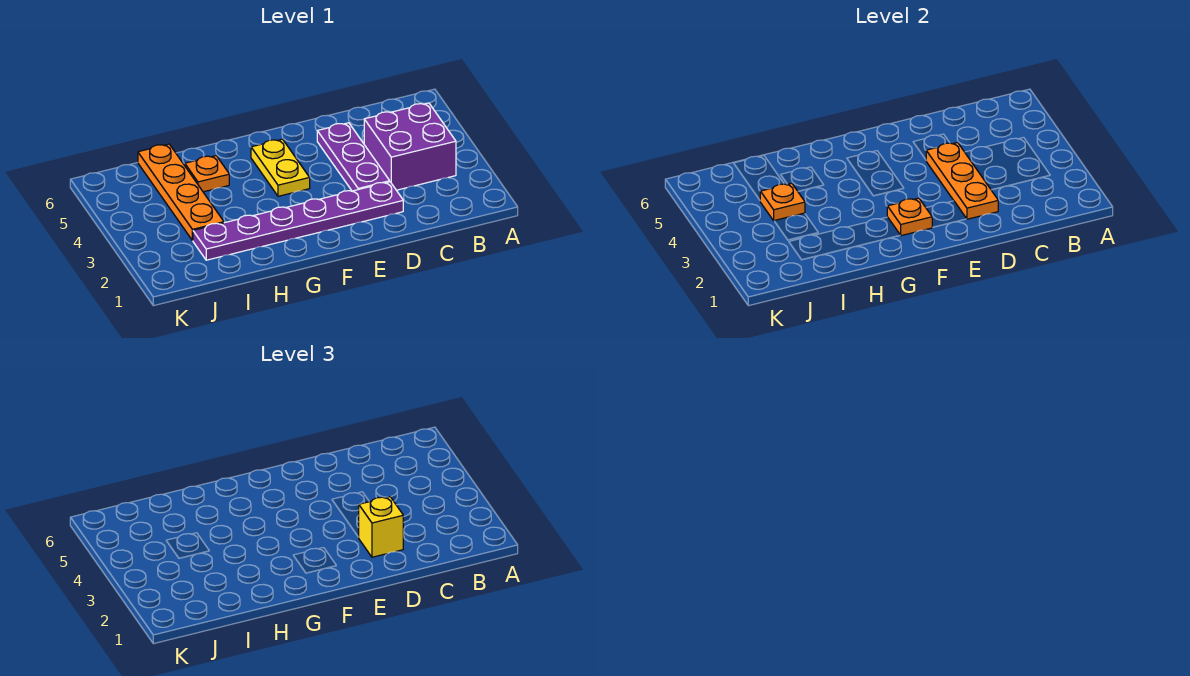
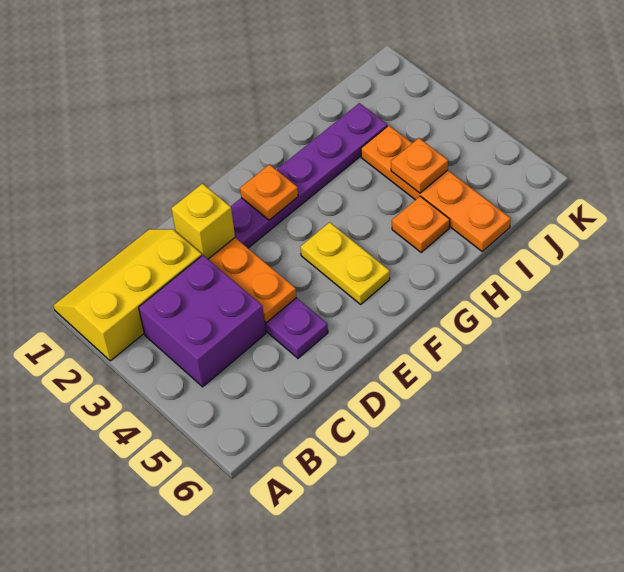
none -> yellow 2x3 slope [53,229,202,361]

